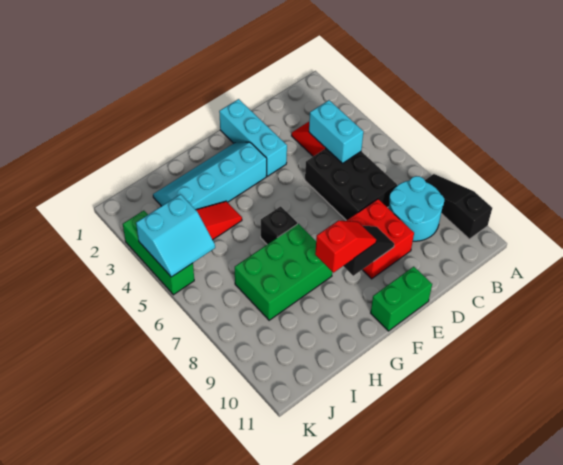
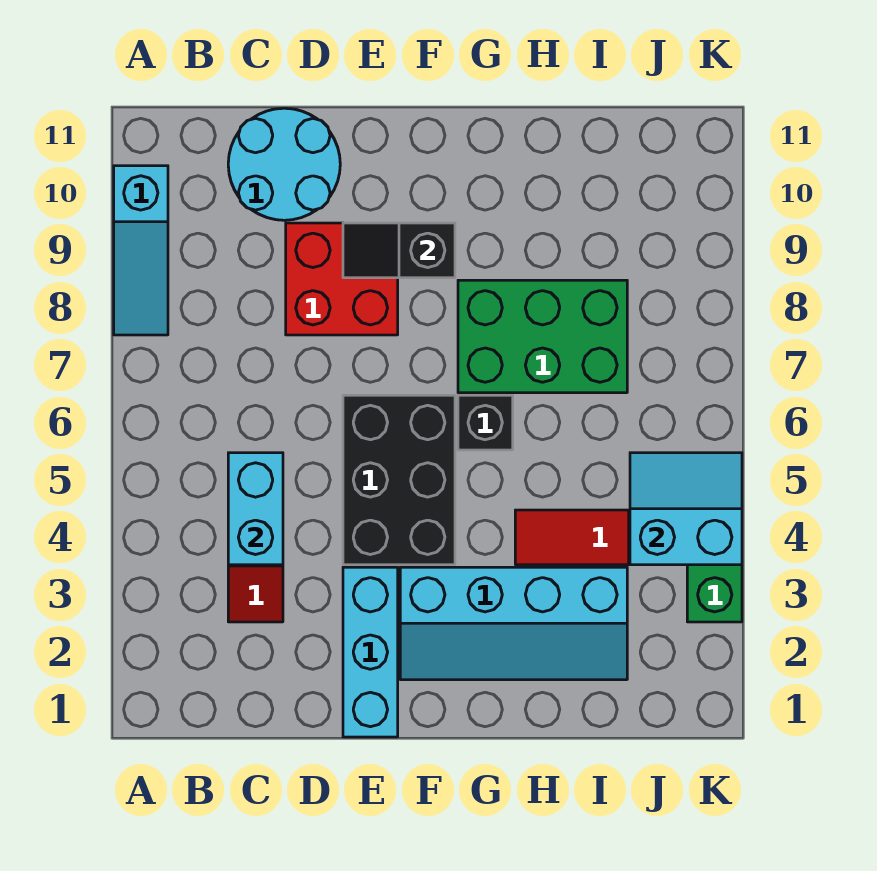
black 1x3 slope [425,174,492,239] -> cyan 1x3 slope [114,166,168,335]
cyan 2x2 round brick [389,176,444,241] -> cyan 2x2 round brick moved to [228,108,340,220]
black 2x3 brick [305,149,397,220] -> black 2x3 brick moved to [343,395,455,565]
green 1x2 brick [371,267,432,331] -> none
red 1x2 slope [315,220,376,273] -> none

